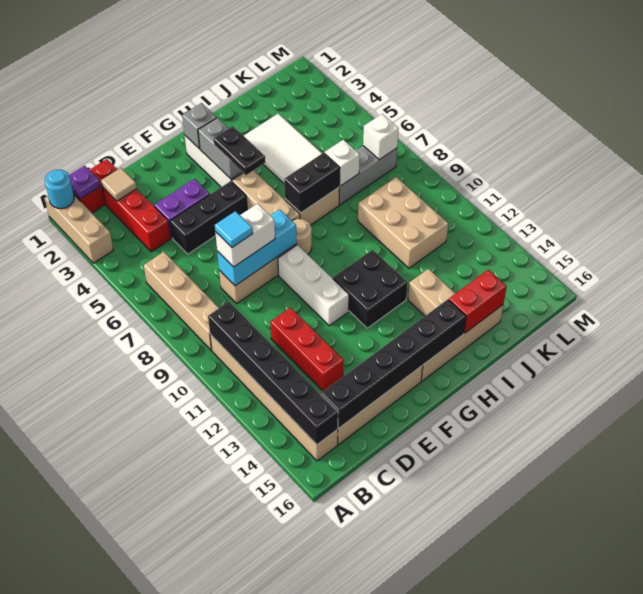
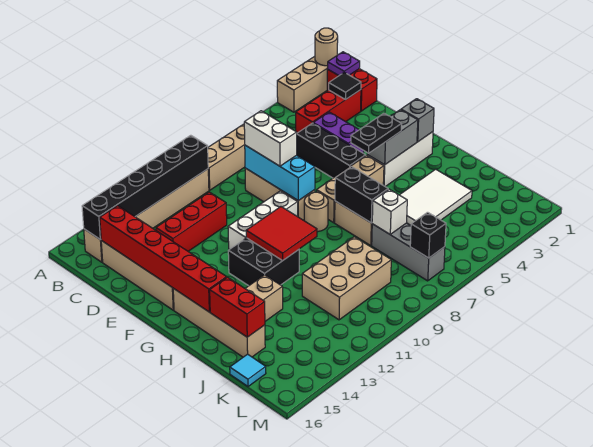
cyan 1x1 round brick [45,170,74,209] -> tan 1x1 round brick [315,28,338,66]
tan 1x1 tile [101,168,137,201] -> black 1x1 tile [329,72,361,100]
black 1x6 brick [321,300,466,428] -> red 1x6 brick [100,206,227,312]
cyan 1x1 tile [215,211,253,247] -> cyan 1x1 tile moved to [230,354,266,386]
none -> red 2x2 tile [246,207,317,261]
white 1x1 brick [363,114,399,160] -> black 1x1 brick [410,212,446,258]

